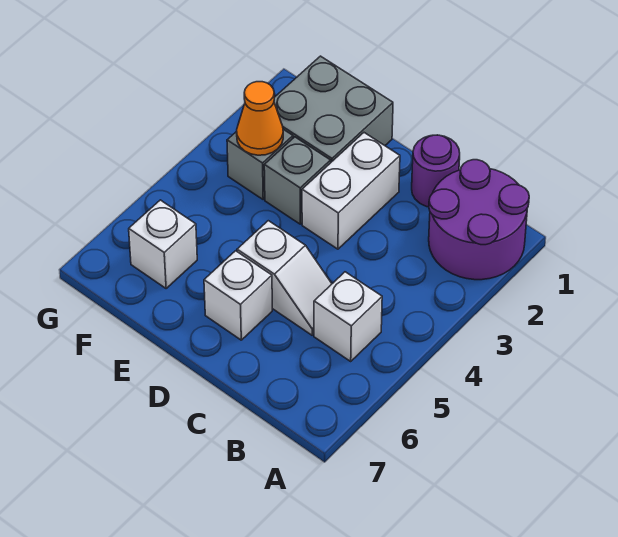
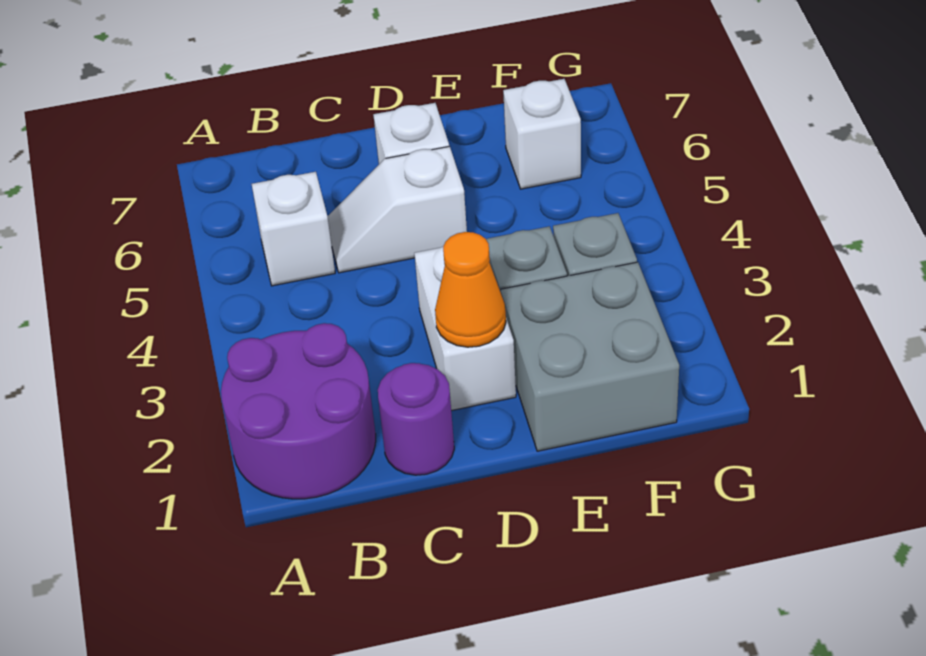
orange 1x1 cone [237,82,283,155] -> orange 1x1 cone moved to [435,232,506,347]

